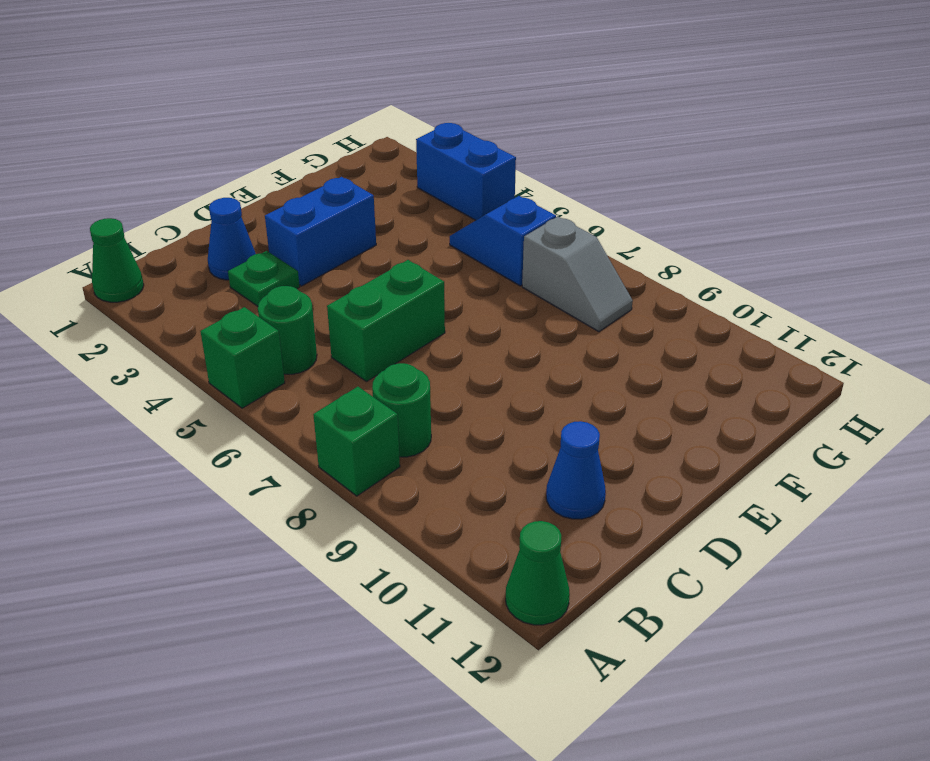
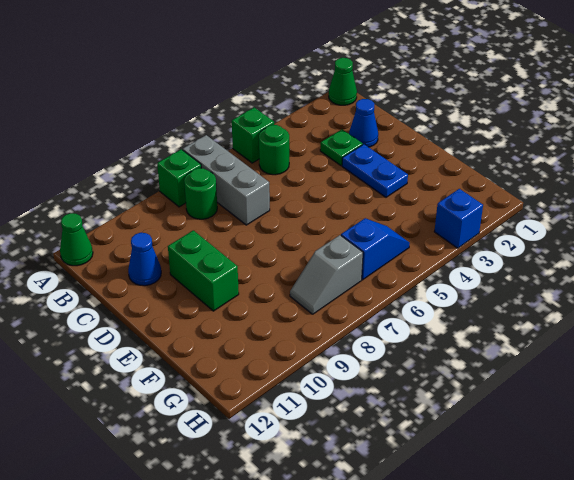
none -> grey 1x3 brick [183,135,270,225]
green 1x2 brick [327,260,445,382] -> green 1x2 brick moved to [168,230,239,311]
blue 1x2 brick [265,177,376,286] -> blue 1x2 plate [342,144,408,197]
blue 1x2 brick [416,123,516,220] -> blue 1x1 brick [434,189,483,248]

